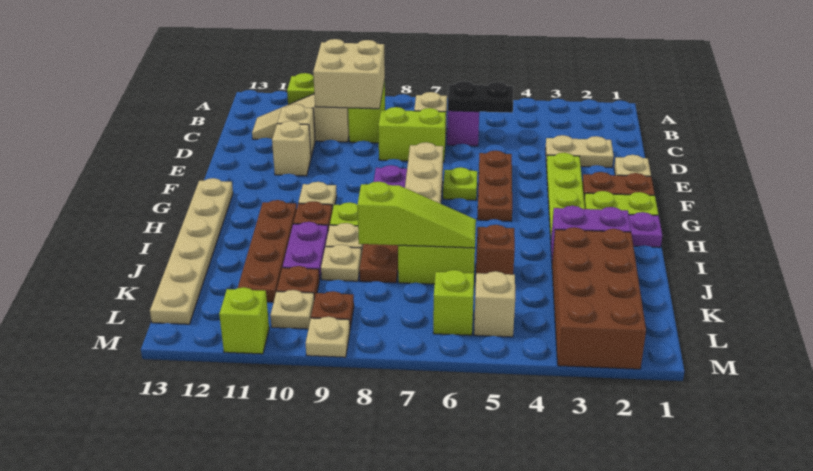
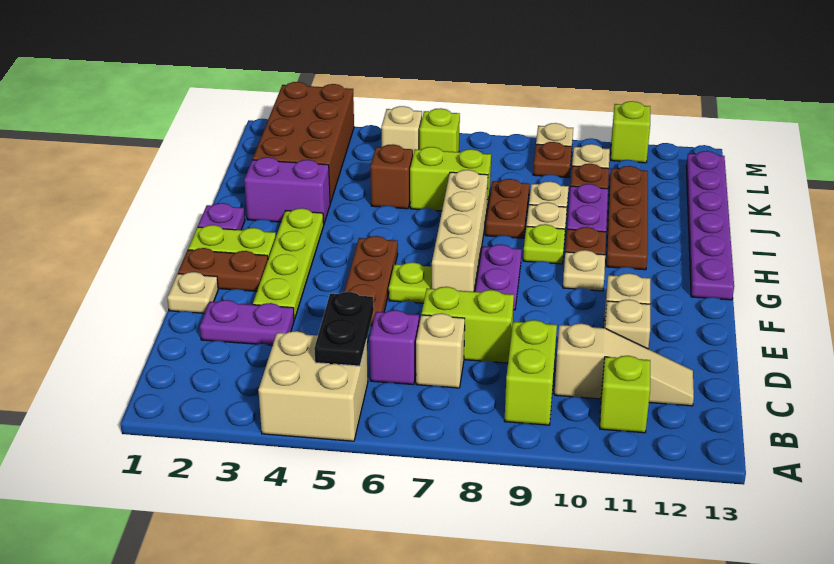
tan 2x2 brick [313,39,385,109] -> tan 2x2 brick moved to [258,331,368,441]
black 1x2 plate [448,81,513,113] -> black 1x2 plate turned to [314,292,374,366]
tan 1x2 plate [545,135,614,167] -> purple 1x2 plate [200,300,294,345]
tan 1x6 plate [150,178,233,324] -> purple 1x6 plate [686,151,734,300]
lime 1x3 slope [357,182,476,248] -> none

